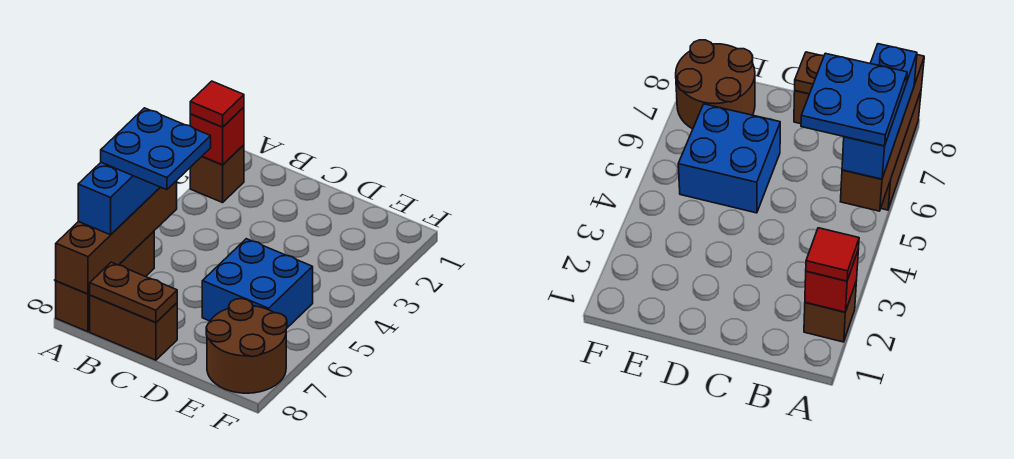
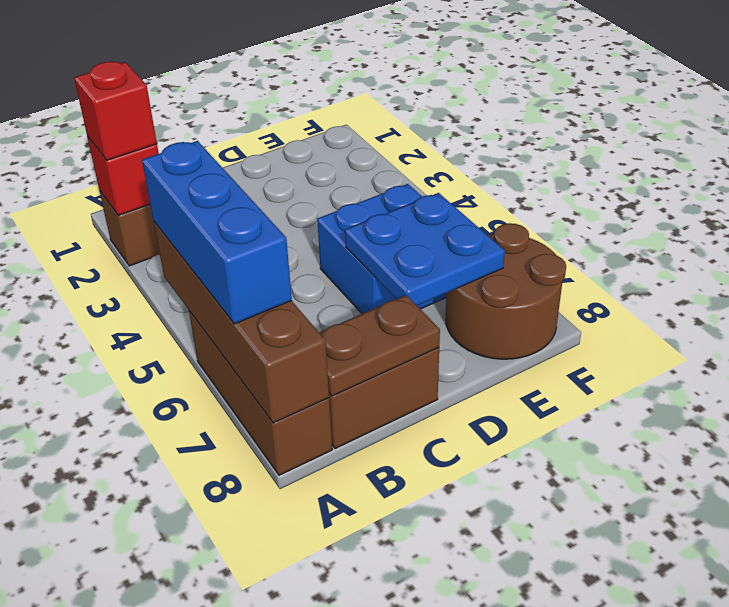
red 1x1 tile [190,81,244,127] -> red 1x1 brick [74,61,157,160]
blue 2x2 plate [101,108,211,190] -> blue 2x2 plate moved to [345,193,505,306]

